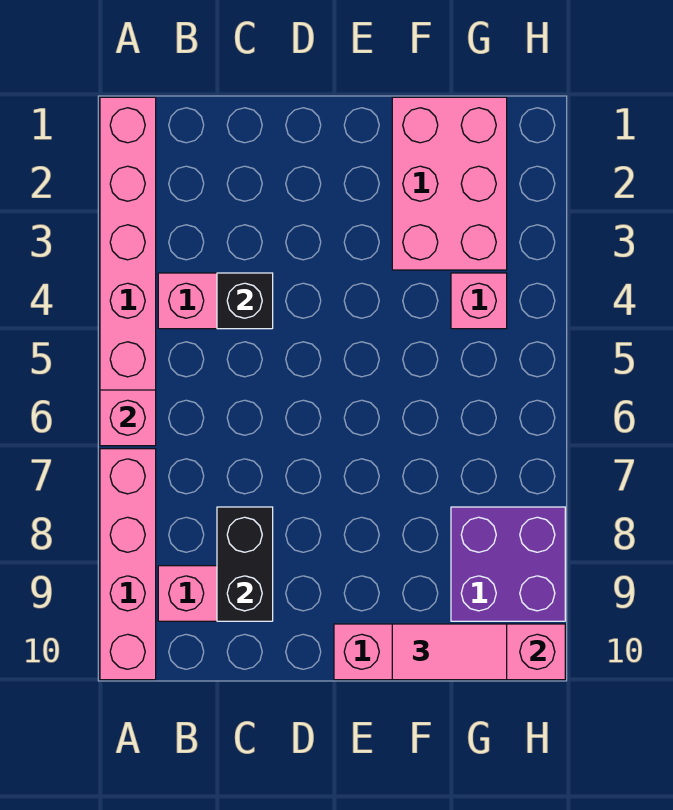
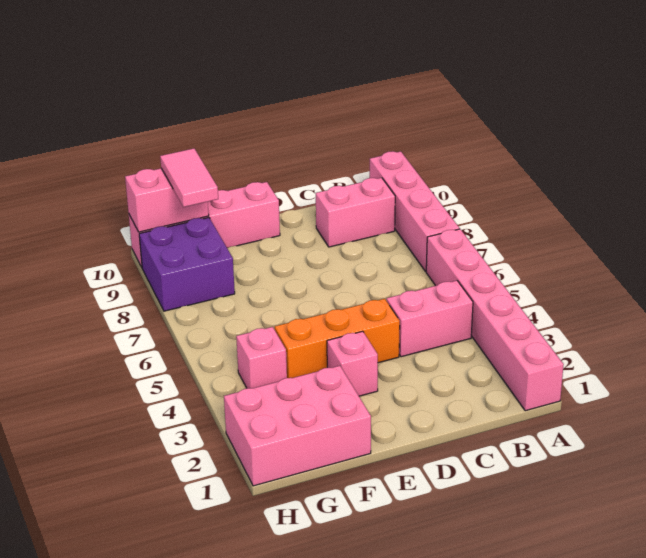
pink 1x1 brick [100,390,156,446] -> pink 1x1 brick moved to [327,331,378,396]
black 1x1 brick [217,273,273,329] -> none
black 1x2 brick [217,507,273,621] -> none
none -> orange 1x3 brick [275,299,400,378]
pink 2x3 brick [392,97,507,270] -> pink 2x3 brick turned to [224,366,371,486]
pink 1x2 tile [392,624,507,680] -> pink 1x2 tile turned to [160,148,218,207]

